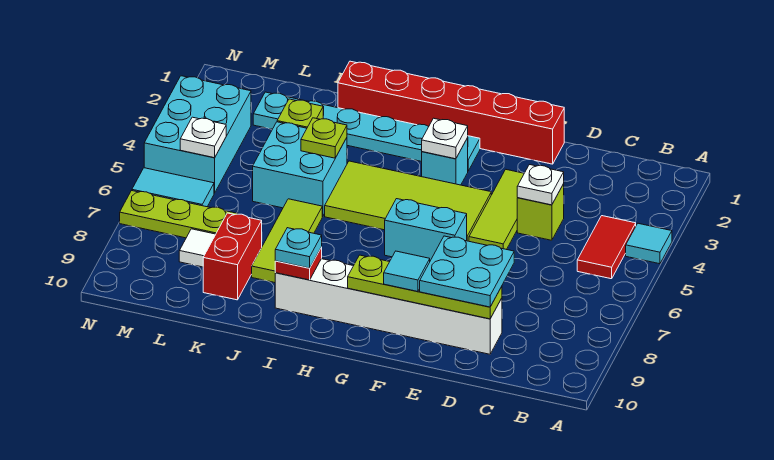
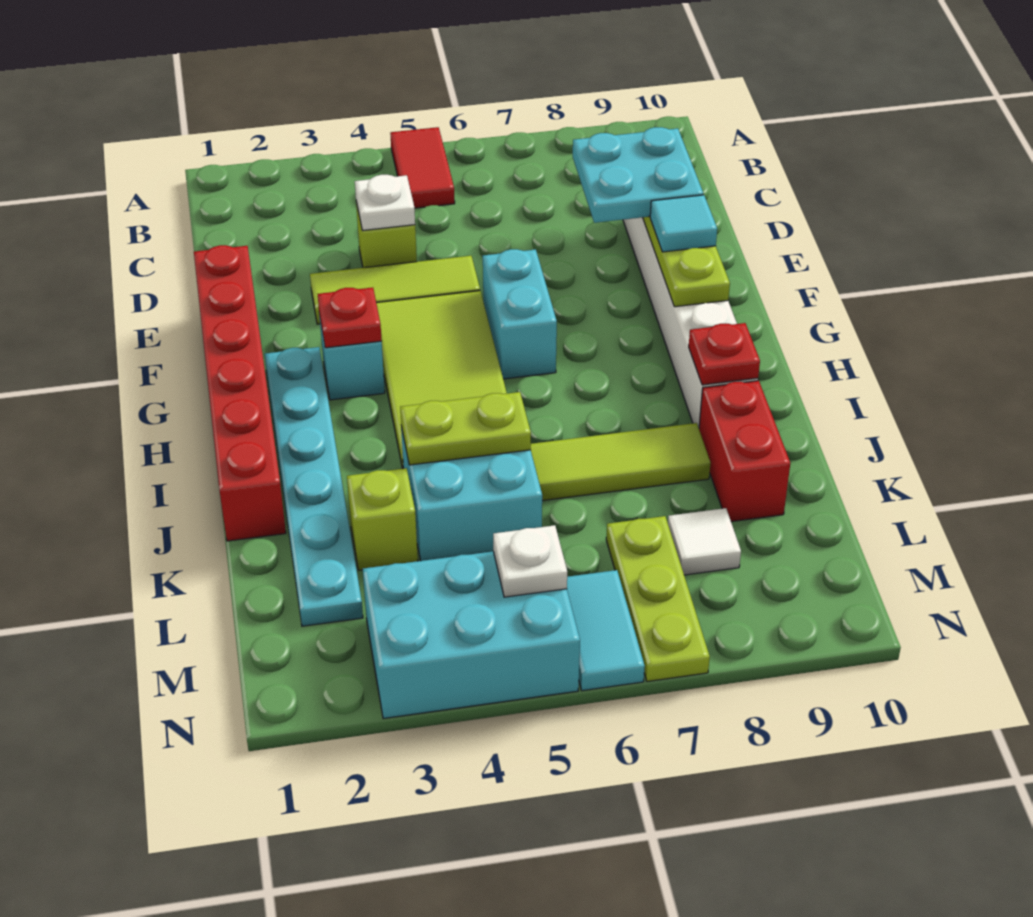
cyan 1x1 tile [626,223,672,264] -> none
red 1x2 tile [577,216,636,279] -> red 1x2 tile turned to [390,127,455,208]
white 1x1 plate [422,118,468,159] -> red 1x1 plate [318,288,382,348]
cyan 1x1 plate [275,228,322,268] -> none
lime 1x1 plate [301,118,347,158] -> lime 1x2 plate [400,392,531,465]
red 1x2 brick [203,213,262,300] -> red 1x2 brick turned to [699,381,790,522]

